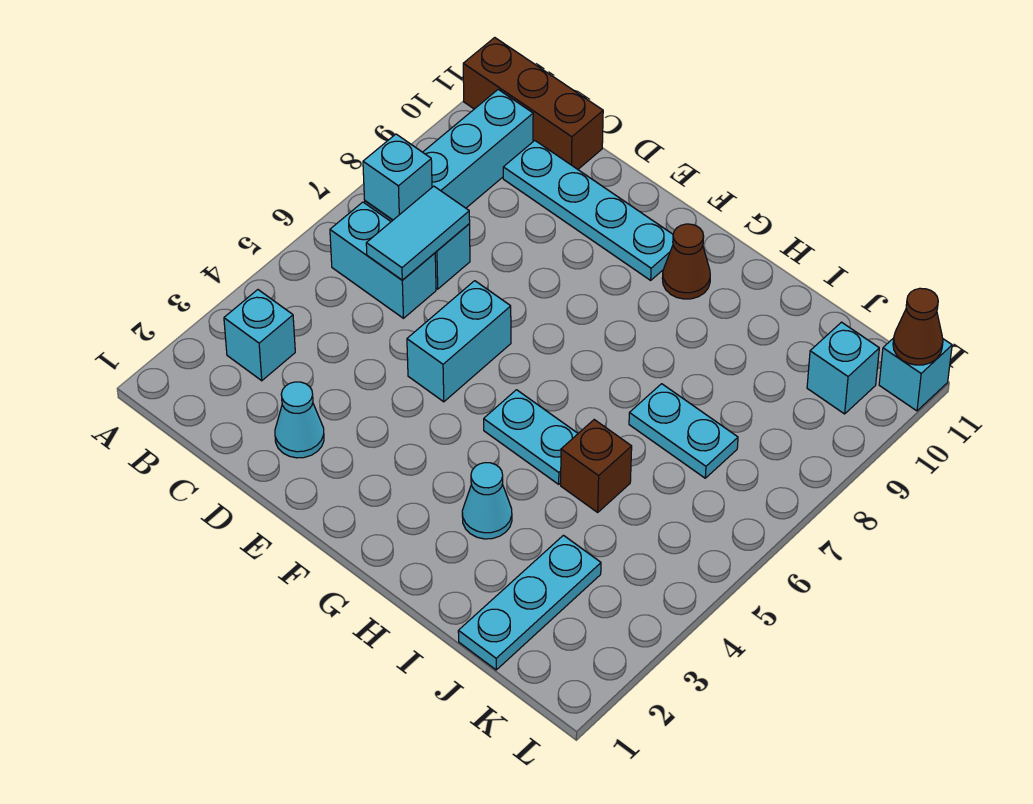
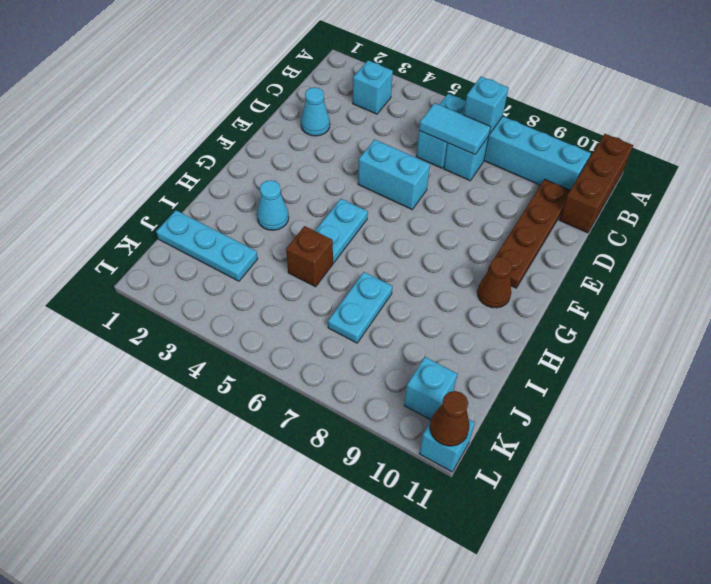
cyan 1x4 plate [503,141,673,280] -> brown 1x4 plate [488,179,570,288]

